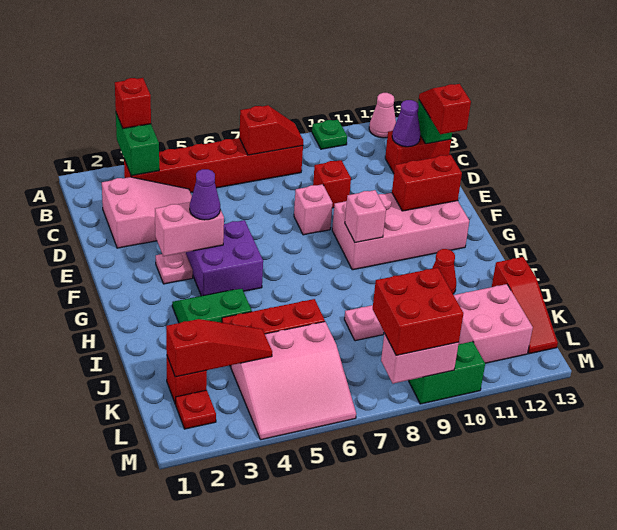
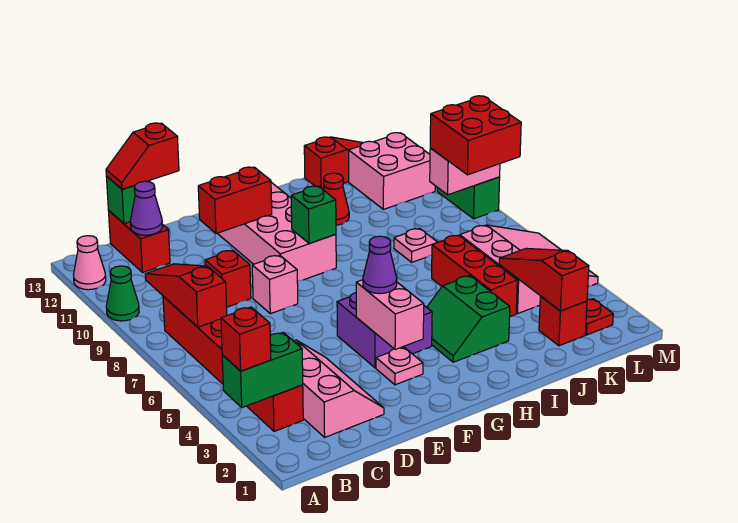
green 1x1 plate [312,120,347,149] -> green 1x1 cone [106,266,139,321]
red 1x2 slope [239,105,303,155] -> red 1x3 slope [145,264,227,327]
pink 2x3 slope [102,177,192,248] -> pink 2x3 slope turned to [294,340,384,437]
red 1x2 brick [392,155,462,211] -> red 1x2 brick turned to [198,167,272,233]
pink 1x1 brick [345,190,386,243] -> green 1x1 brick [291,186,336,244]
pink 1x2 brick [381,333,459,384] -> pink 1x2 brick turned to [430,148,500,195]

